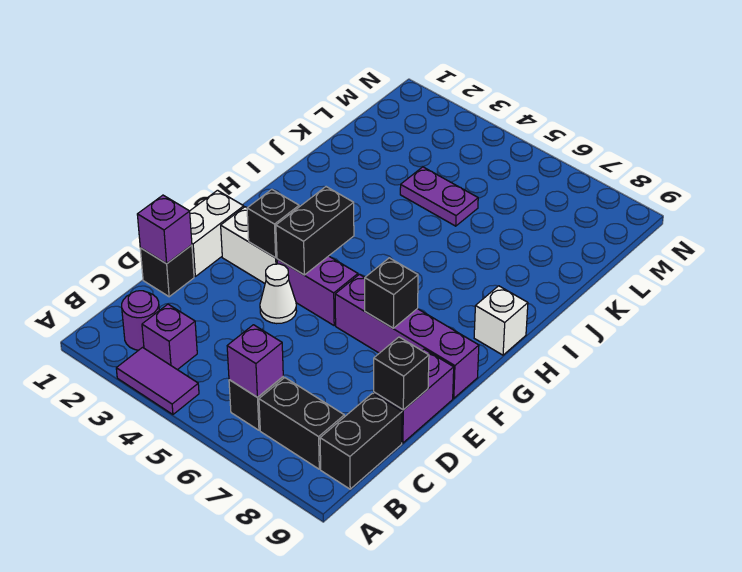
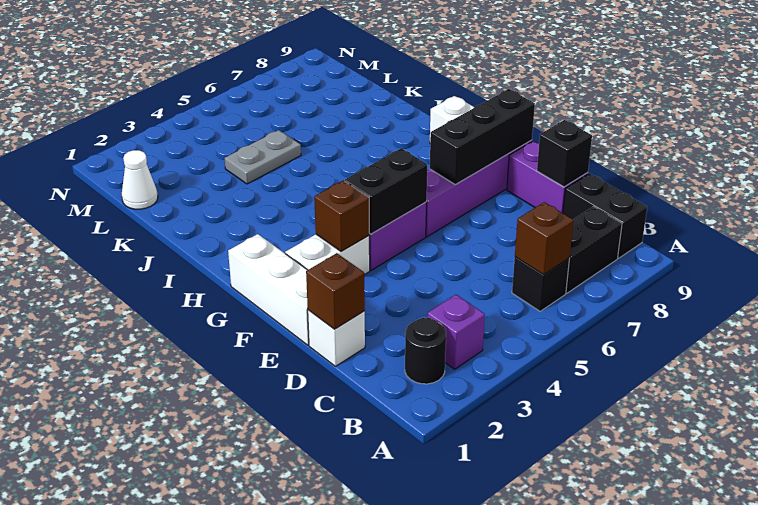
purple 1x2 tile [116,347,199,414] -> none
purple 1x1 round brick [122,291,159,350] -> black 1x1 round brick [405,318,446,384]
purple 1x1 brick [227,325,283,397] -> brown 1x1 brick [515,202,574,275]
black 1x1 brick [140,245,194,297] -> white 1x1 brick [308,310,365,366]
purple 1x1 brick [137,195,192,264] -> brown 1x1 brick [306,253,365,329]
white 1x2 brick [190,190,244,276] -> white 1x3 brick [228,234,309,345]
white 1x1 cone [260,264,297,324] -> white 1x1 cone moved to [122,150,158,209]
black 1x1 brick [247,189,299,258] -> brown 1x1 brick [314,181,369,252]
black 1x2 brick [276,187,354,275] -> black 1x2 brick turned to [345,148,427,234]
black 1x1 brick [365,258,418,328] -> black 1x3 brick [430,89,535,185]
purple 1x2 plate [400,167,478,226] -> grey 1x2 plate [225,130,301,184]

